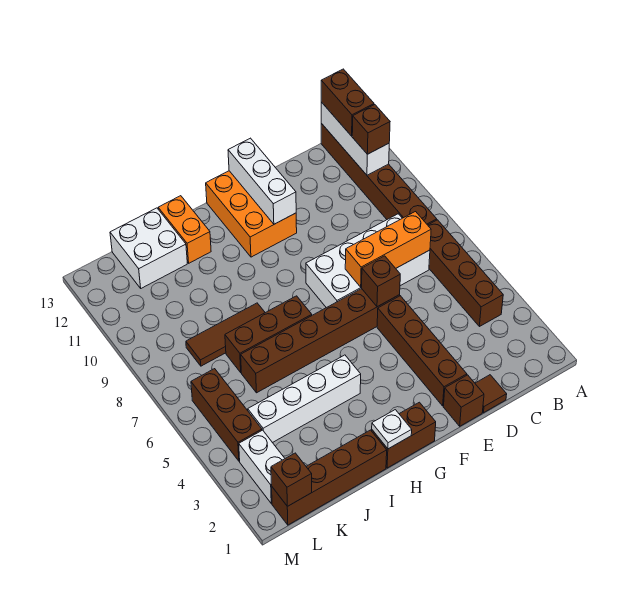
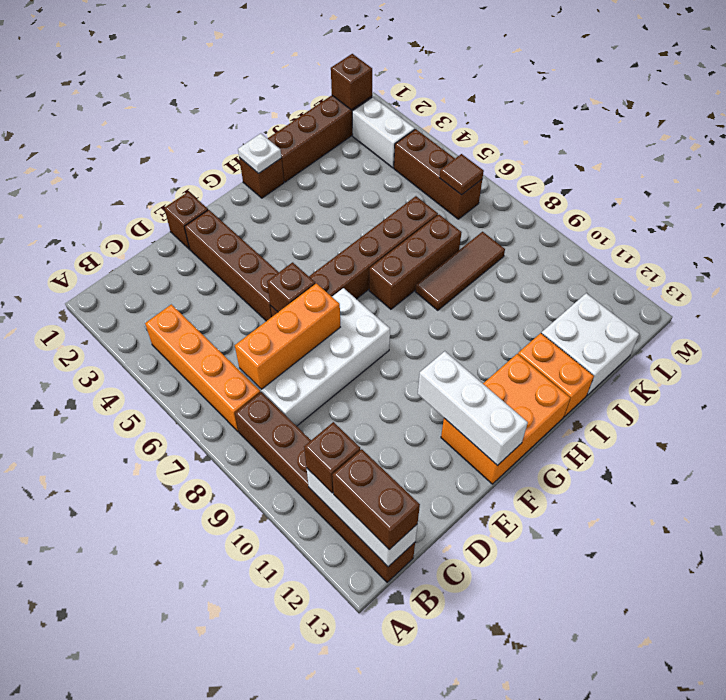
brown 1x4 brick [428,220,503,327] -> orange 1x4 brick [145,304,261,432]
brown 1x1 tile [475,375,507,413] -> brown 1x1 tile moved to [440,154,484,195]
orange 2x3 brick [206,171,297,257] -> orange 2x3 brick turned to [441,354,570,484]
brown 1x2 brick [372,402,436,468] -> brown 1x1 brick [239,158,284,198]
white 1x4 brick [248,355,361,443] -> none

